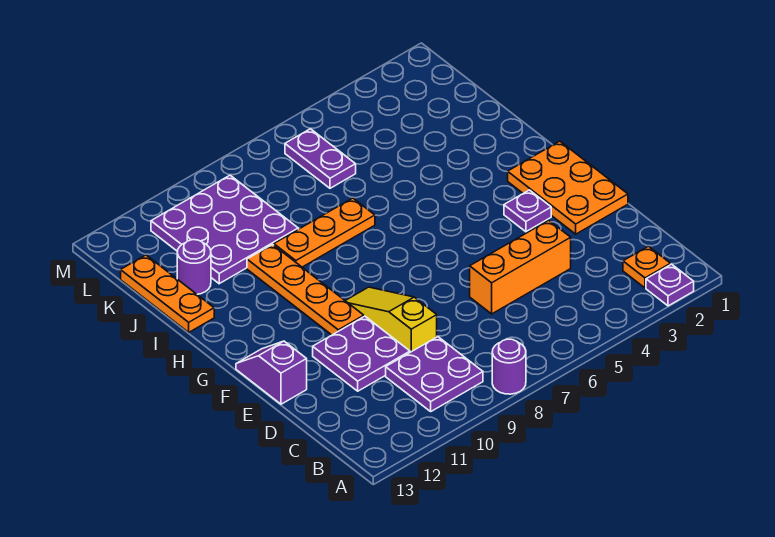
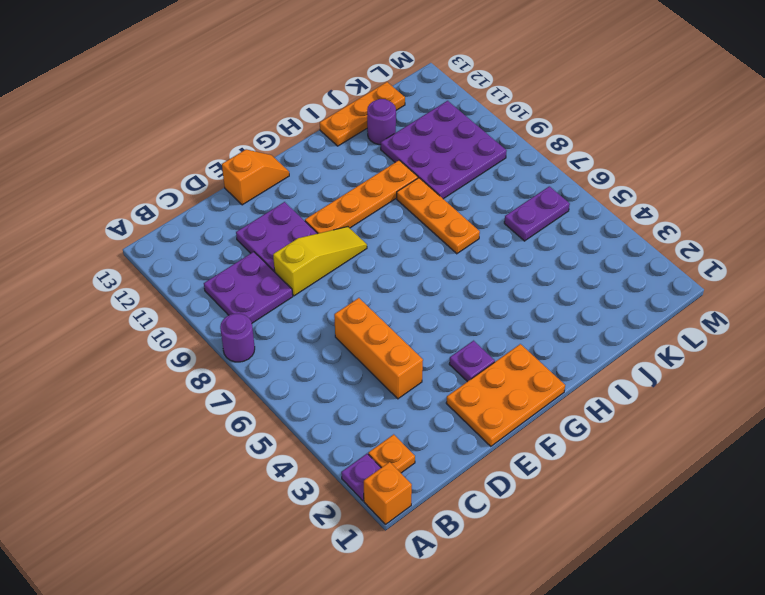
none -> orange 1x1 brick [364,462,412,524]
purple 1x2 slope [236,341,307,404] -> orange 1x2 slope [222,149,289,205]

